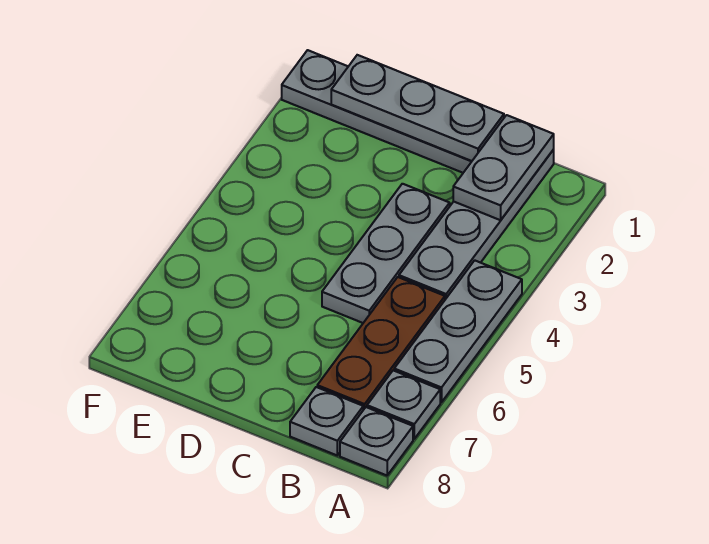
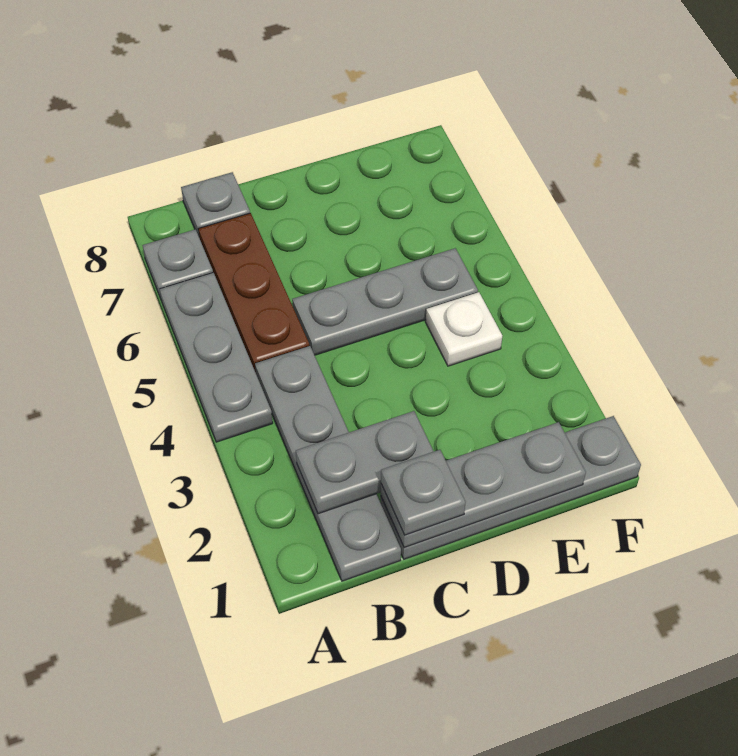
grey 1x1 plate [340,407,413,475] -> grey 1x1 plate moved to [381,450,466,535]
grey 1x2 plate [453,115,554,220] -> grey 1x2 plate turned to [296,411,434,514]
grey 1x3 plate [322,184,450,323] -> grey 1x3 plate turned to [292,248,478,355]
none -> white 1x1 plate [426,292,502,366]

